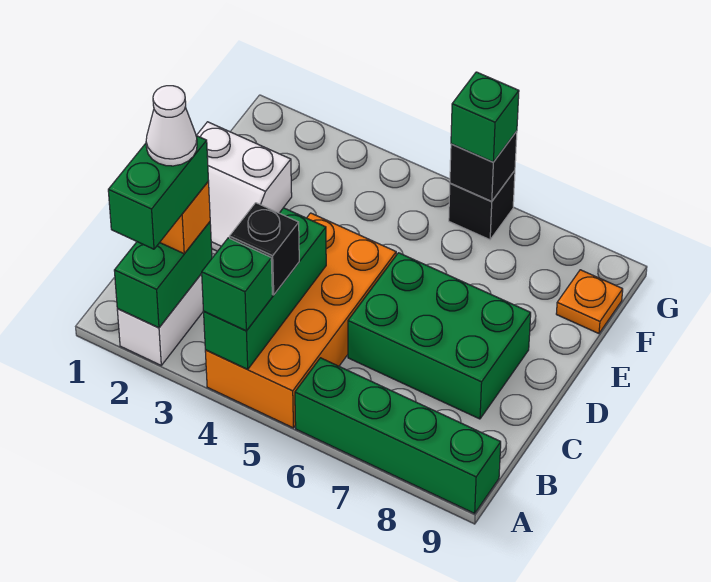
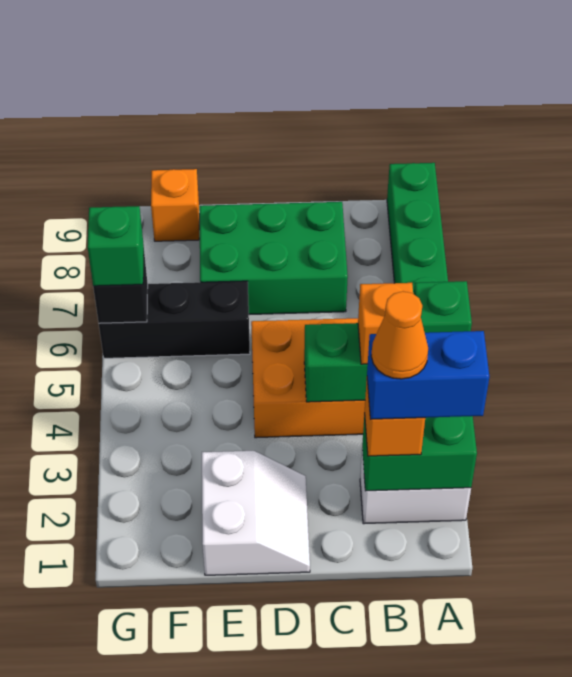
green 1x2 brick [108,135,208,249] -> blue 1x2 brick [367,331,489,419]
white 1x1 cone [146,86,197,166] -> orange 1x1 cone [371,291,428,379]
black 1x1 brick [229,203,299,295] -> orange 1x1 brick [358,283,413,364]
green 2x3 brick [348,253,531,419] -> green 2x3 brick turned to [199,202,348,315]
orange 1x1 plate [556,270,623,334] -> orange 1x1 brick [151,169,199,241]
black 1x1 brick [449,171,515,240] -> black 1x3 brick [99,281,250,358]

